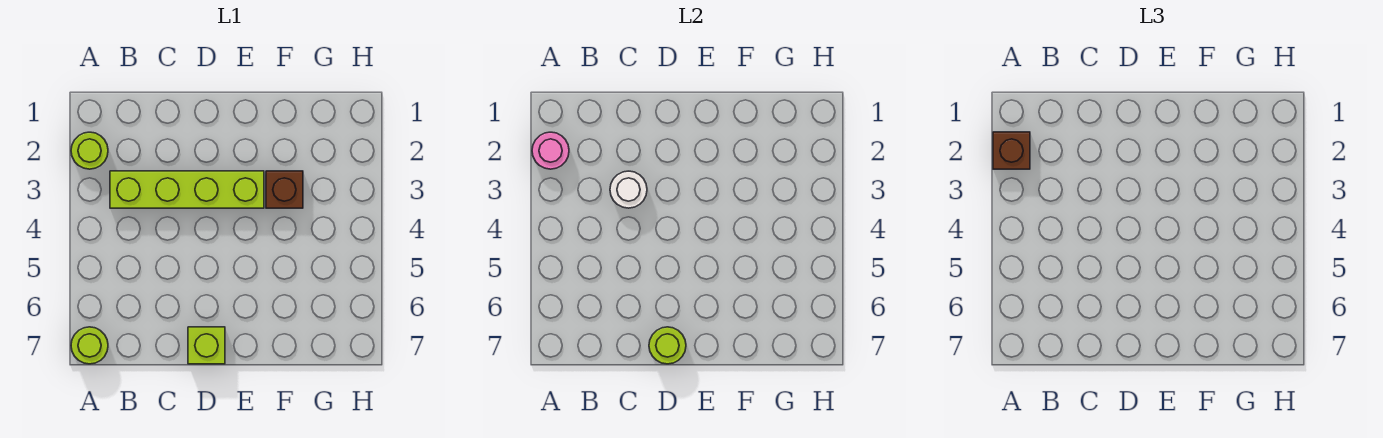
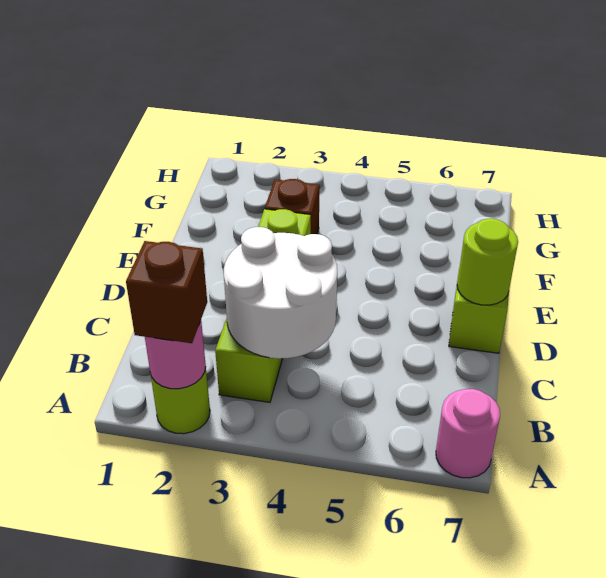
lime 1x1 round brick [71,327,108,364] -> pink 1x1 round brick [436,389,500,478]
white 1x1 round brick [610,171,647,208] -> white 2x2 round brick [224,227,337,359]

